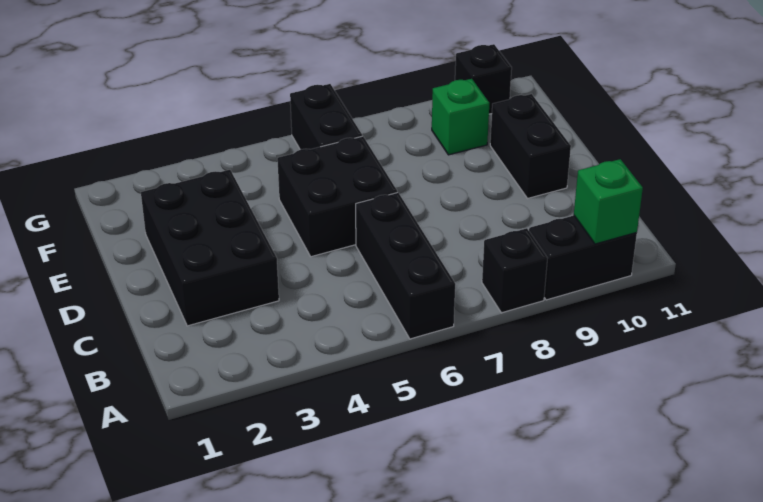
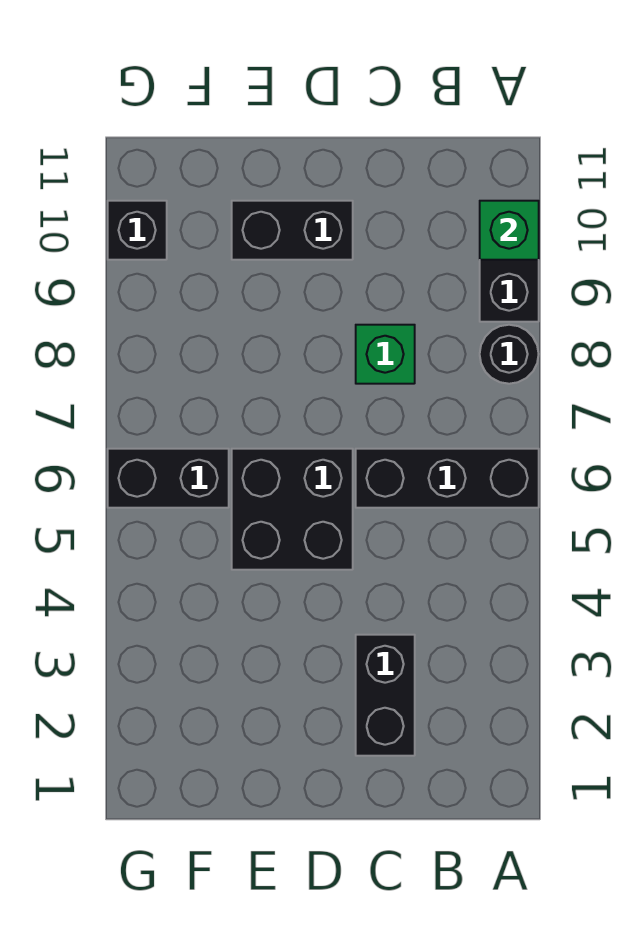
black 1x1 brick [482,228,548,313] -> black 1x1 round brick [480,325,539,384]
black 2x3 brick [141,170,279,326] -> black 1x2 brick [356,635,415,756]
green 1x1 brick [432,79,489,155] -> green 1x1 brick moved to [356,325,415,384]

